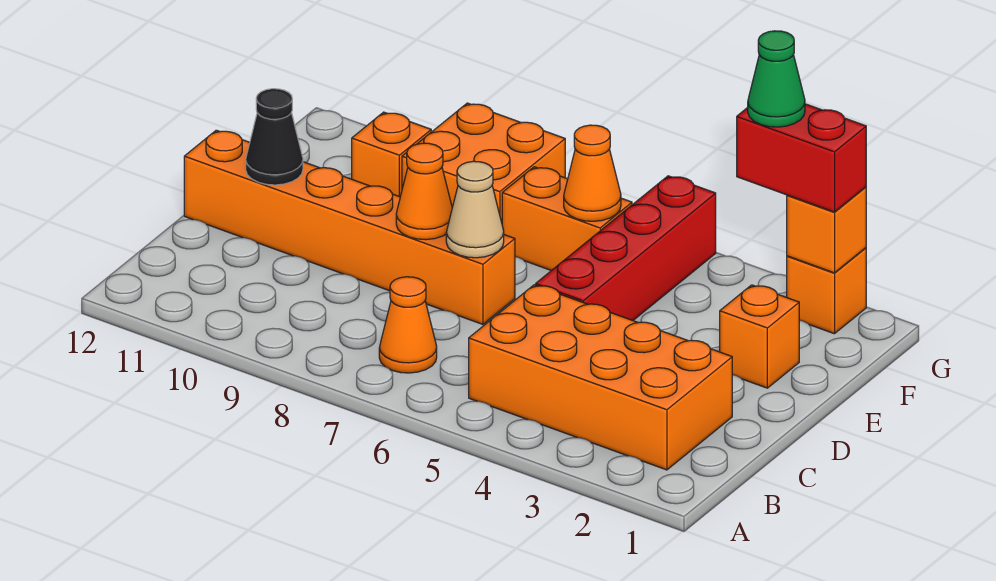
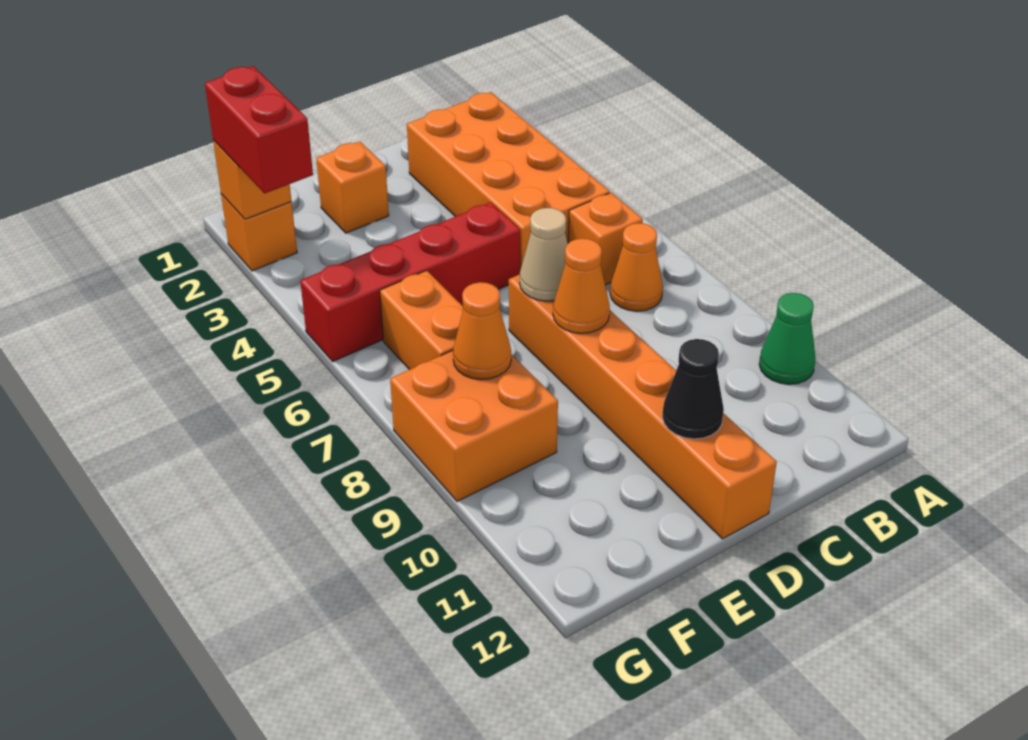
orange 1x1 cone [564,125,621,221] -> orange 1x1 cone moved to [453,282,511,379]
orange 1x1 brick [352,112,431,197] -> orange 1x1 brick moved to [568,193,643,285]
green 1x1 cone [748,31,805,127] -> green 1x1 cone moved to [759,293,816,384]

